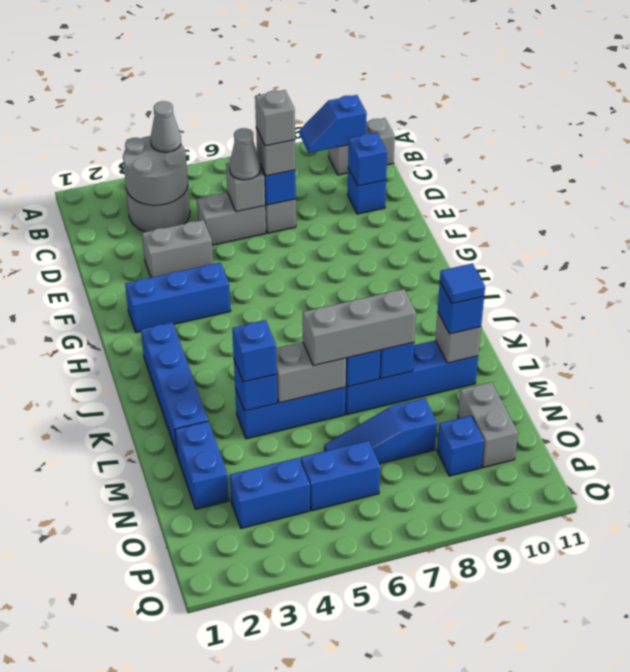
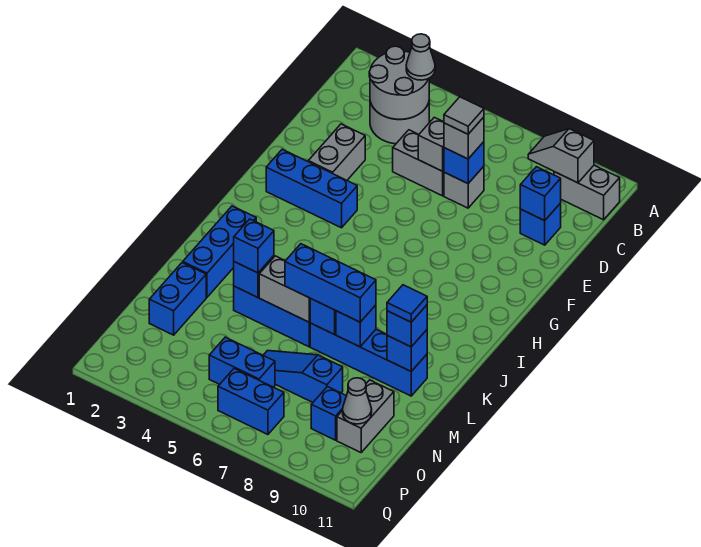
blue 1x2 slope [300,95,367,153] -> grey 1x2 slope [528,129,594,183]
grey 1x1 cone [229,128,260,180] -> grey 1x1 cone moved to [343,378,372,424]
grey 1x1 brick [255,90,295,146] -> grey 1x1 tile [444,97,484,134]
grey 1x2 brick [142,220,213,278] -> grey 1x2 brick turned to [308,124,365,180]
blue 1x4 brick [141,322,208,454] -> blue 1x3 brick [183,206,256,297]
grey 1x3 brick [303,289,416,366] -> blue 1x3 brick [285,244,376,322]
grey 1x1 brick [435,312,481,363] -> blue 1x1 brick [387,330,427,371]
blue 1x2 brick [230,458,310,528] -> blue 1x2 brick moved to [218,369,284,435]

